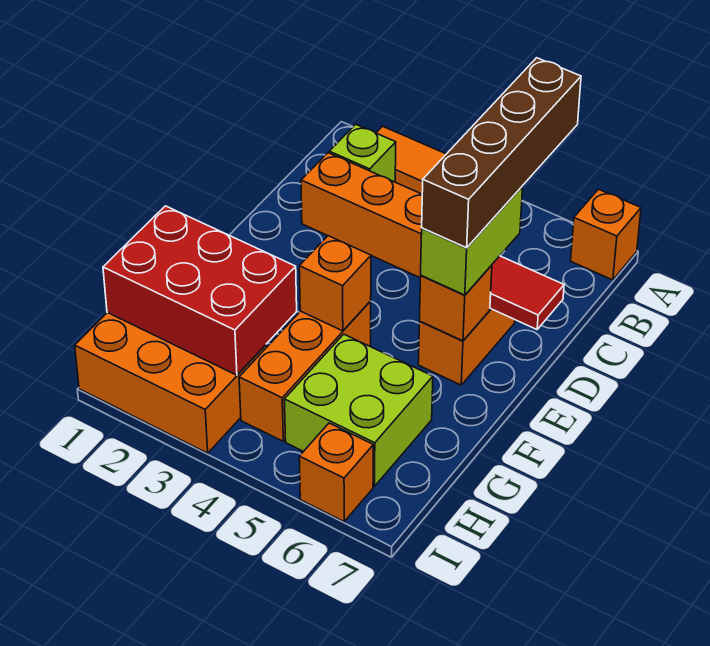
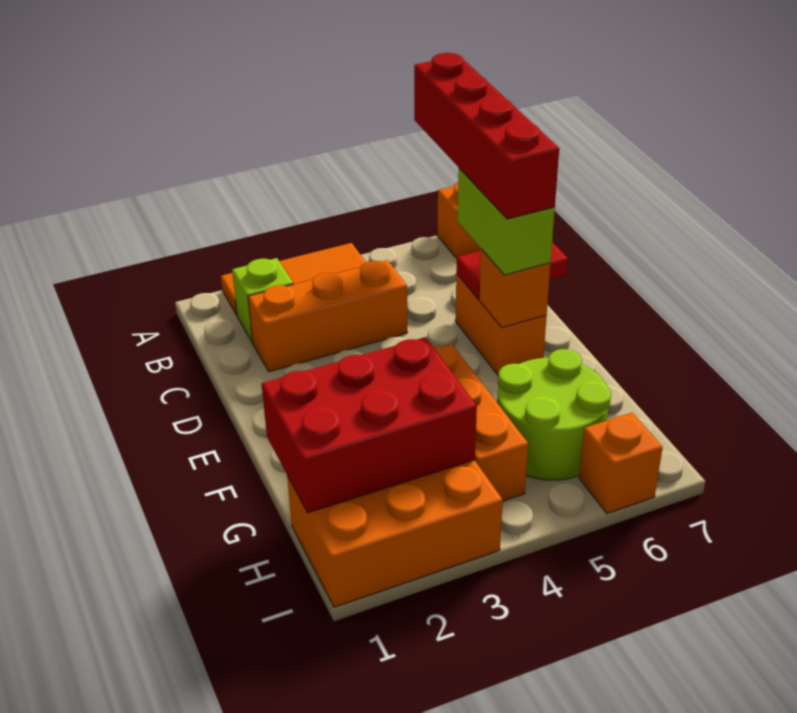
brown 1x4 brick [422,58,581,248] -> red 1x4 brick [414,53,559,219]
orange 1x1 brick [299,236,371,331] -> none
lime 2x2 brick [284,334,433,486] -> lime 2x2 round brick [497,349,611,480]

